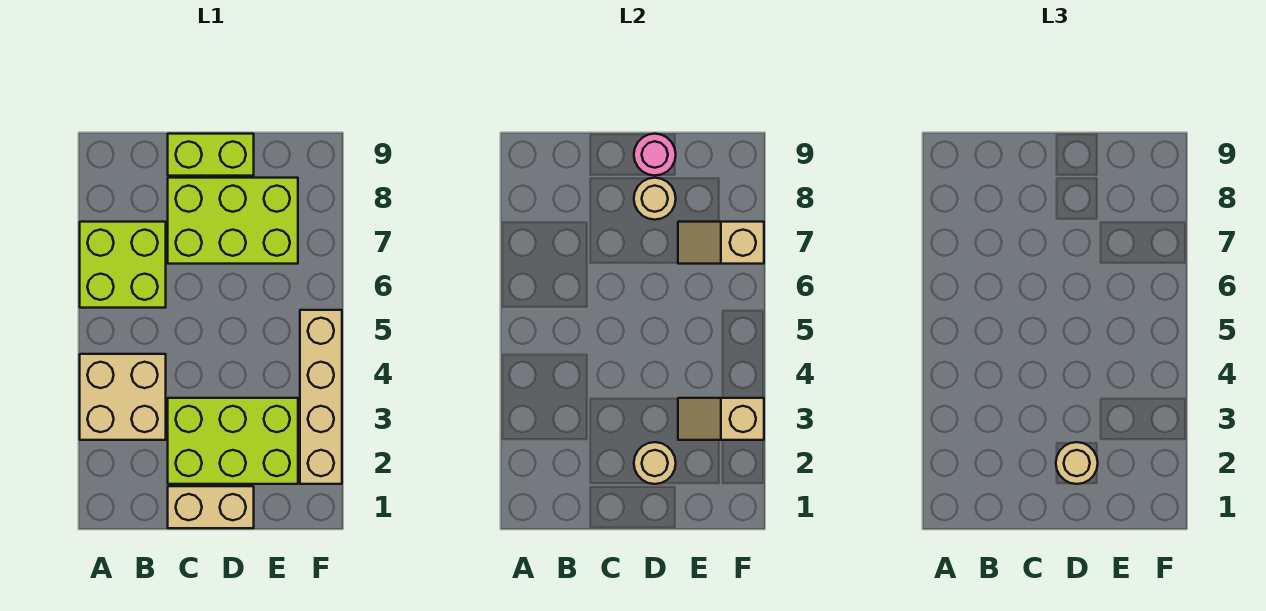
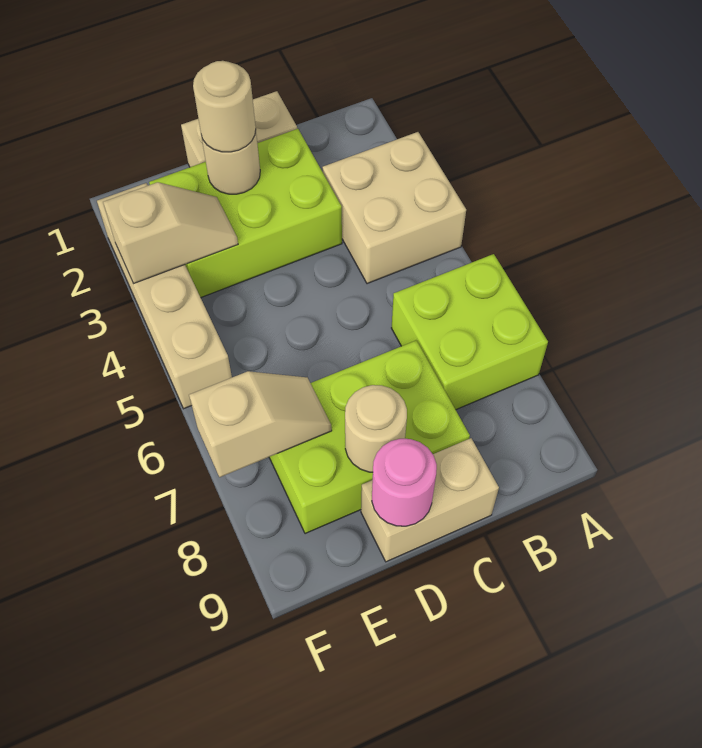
lime 1x2 brick [168,134,254,176] -> tan 1x2 brick [361,438,499,562]

